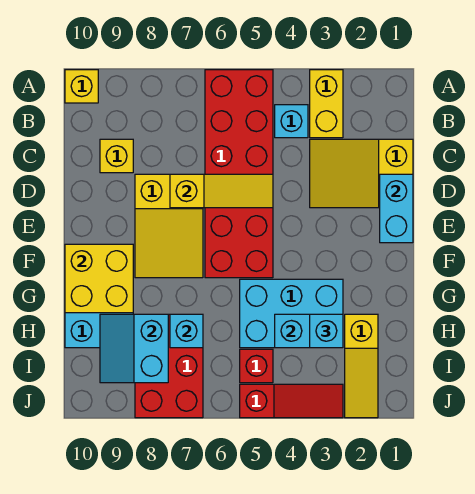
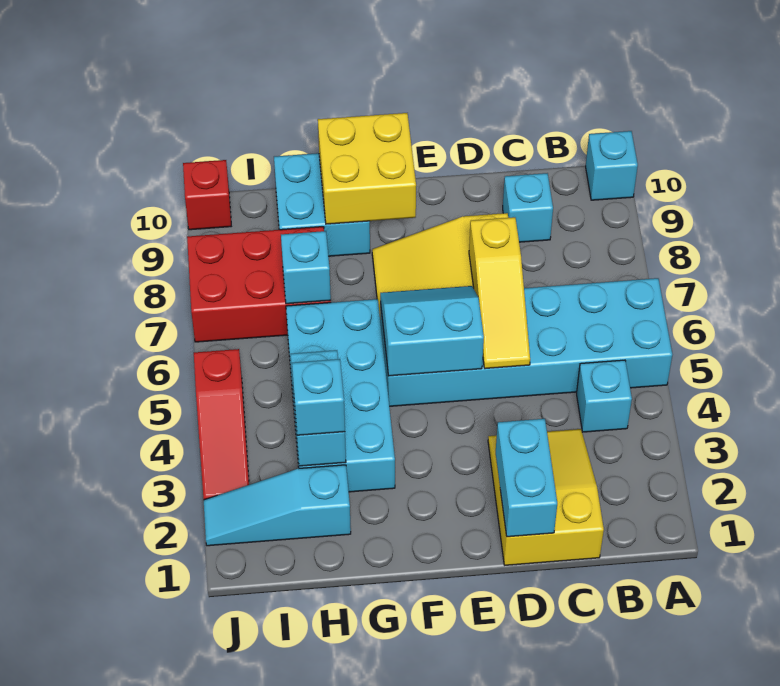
yellow 1x2 brick [310,70,343,138] -> none
red 2x6 brick [205,70,273,278] -> cyan 2x6 brick [380,278,672,406]
yellow 1x1 brick [65,70,98,103] -> cyan 1x1 brick [586,131,638,200]
yellow 1x1 brick [100,139,133,173] -> cyan 1x1 brick [503,173,553,242]
cyan 1x2 brick [380,174,413,243] -> cyan 1x2 brick turned to [496,419,557,537]
cyan 2x3 brick [240,279,343,348] -> cyan 2x4 brick [286,299,395,492]
yellow 1x3 slope [345,314,378,418] -> cyan 1x3 slope [204,465,351,546]
cyan 2x2 slope [100,314,168,383] -> cyan 2x2 slope moved to [380,286,484,376]
red 1x1 brick [240,349,273,383] -> red 1x1 brick moved to [183,160,231,230]

